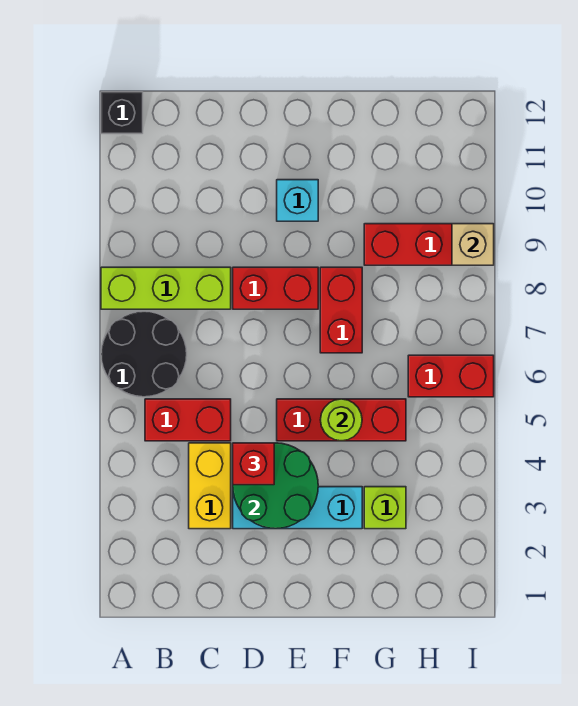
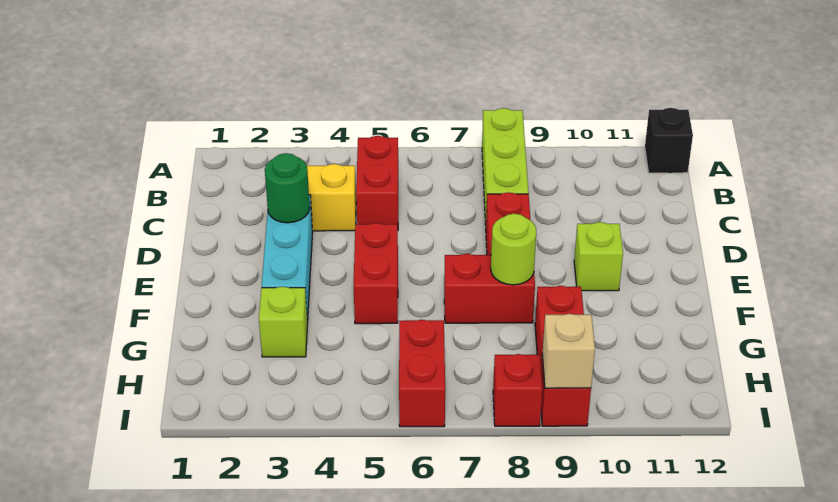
black 2x2 round brick [101,311,187,397] -> none
green 2x2 round brick [233,443,318,529] -> green 1x1 round brick [265,153,310,223]
red 1x1 brick [233,443,274,485] -> red 1x1 brick moved to [493,354,543,426]
red 1x3 brick [277,399,406,441] -> red 1x2 brick [354,223,398,324]
cyan 1x1 brick [277,180,318,221] -> lime 1x1 brick [574,222,623,291]
lime 1x1 round brick [320,399,362,441] -> lime 1x1 round brick moved to [491,214,536,285]

